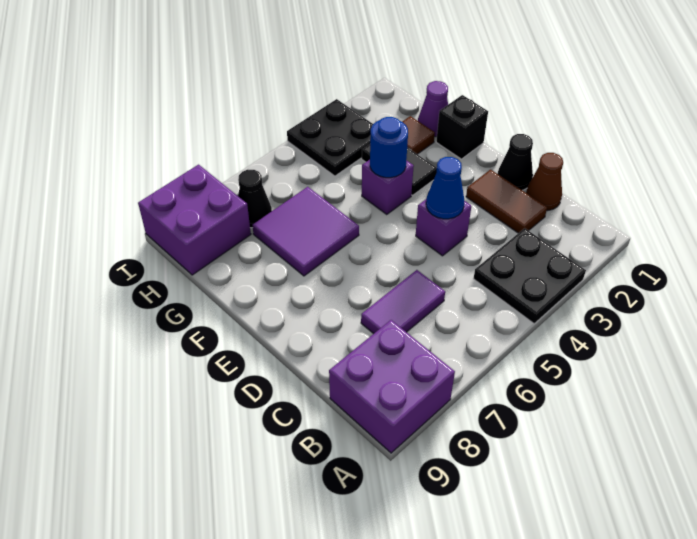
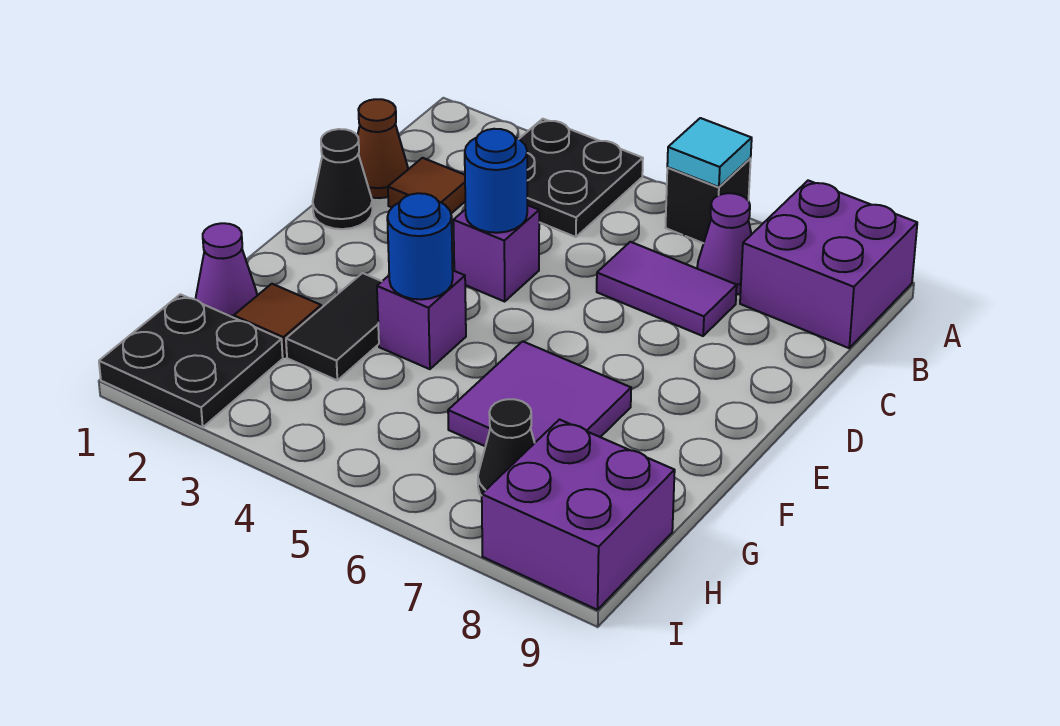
none -> cyan 1x1 tile [667,118,752,187]
none -> purple 1x1 cone [697,193,751,295]
brown 1x2 tile [466,170,547,233] -> brown 1x1 tile [388,158,465,213]
blue 1x1 cone [426,157,464,219] -> blue 1x1 round brick [465,129,527,233]
black 1x1 brick [436,95,488,159] -> black 1x1 brick moved to [665,159,751,243]
black 2x2 plate [287,99,373,176] -> black 2x2 plate moved to [99,294,283,427]

